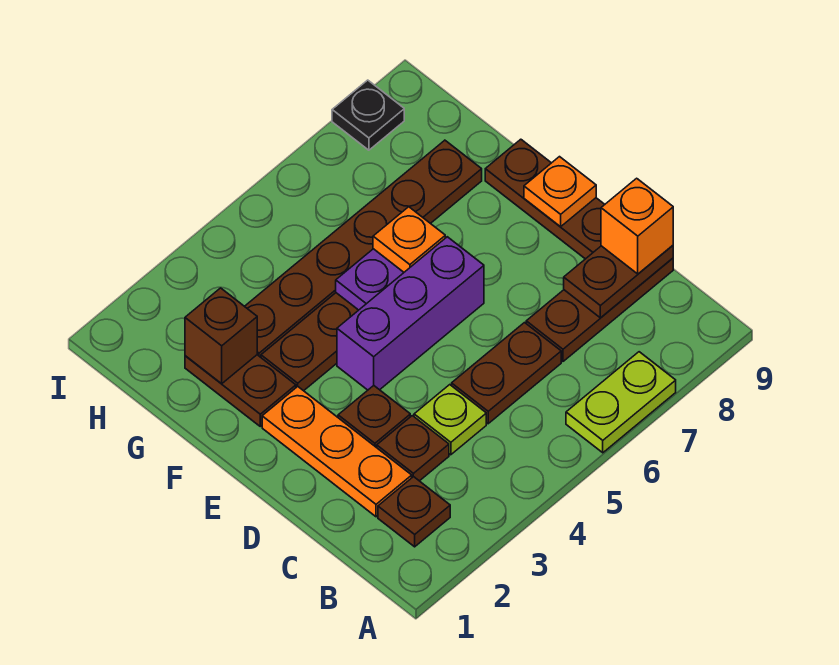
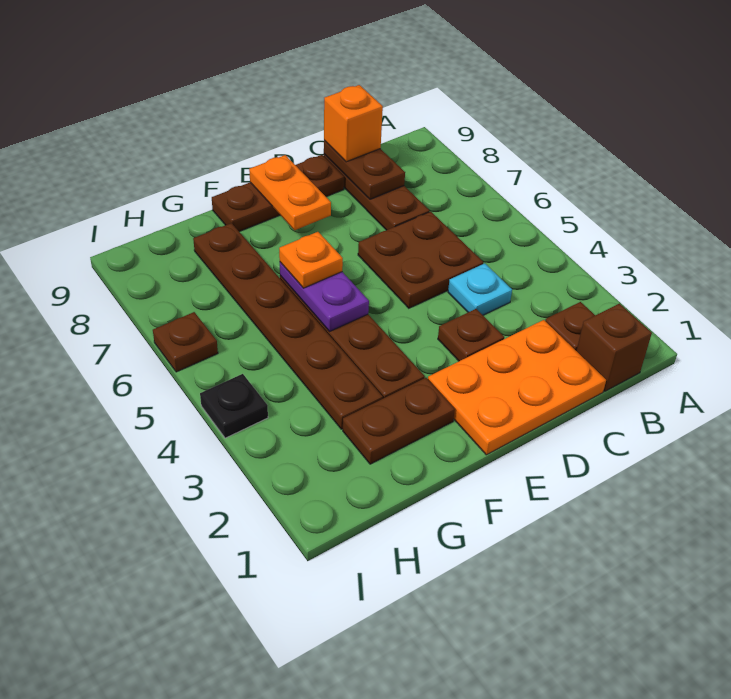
lime 1x2 plate [566,352,676,453] -> none
orange 1x3 plate [262,387,412,517] -> orange 2x3 plate [428,320,606,455]
brown 1x1 plate [377,416,449,481] -> brown 1x1 plate moved to [153,312,218,372]
lime 1x1 plate [414,385,486,455] -> cyan 1x1 plate [448,263,512,315]
brown 1x2 plate [452,323,561,424] -> brown 2x2 plate [358,211,484,308]
purple 1x3 brick [337,237,484,390] -> none
orange 1x1 plate [524,157,596,227] -> orange 1x2 plate [249,155,331,230]
brown 1x1 brick [185,288,257,384] -> brown 1x1 brick moved to [577,304,652,391]
black 1x1 plate [332,80,404,150] -> black 1x1 plate moved to [200,374,268,438]

